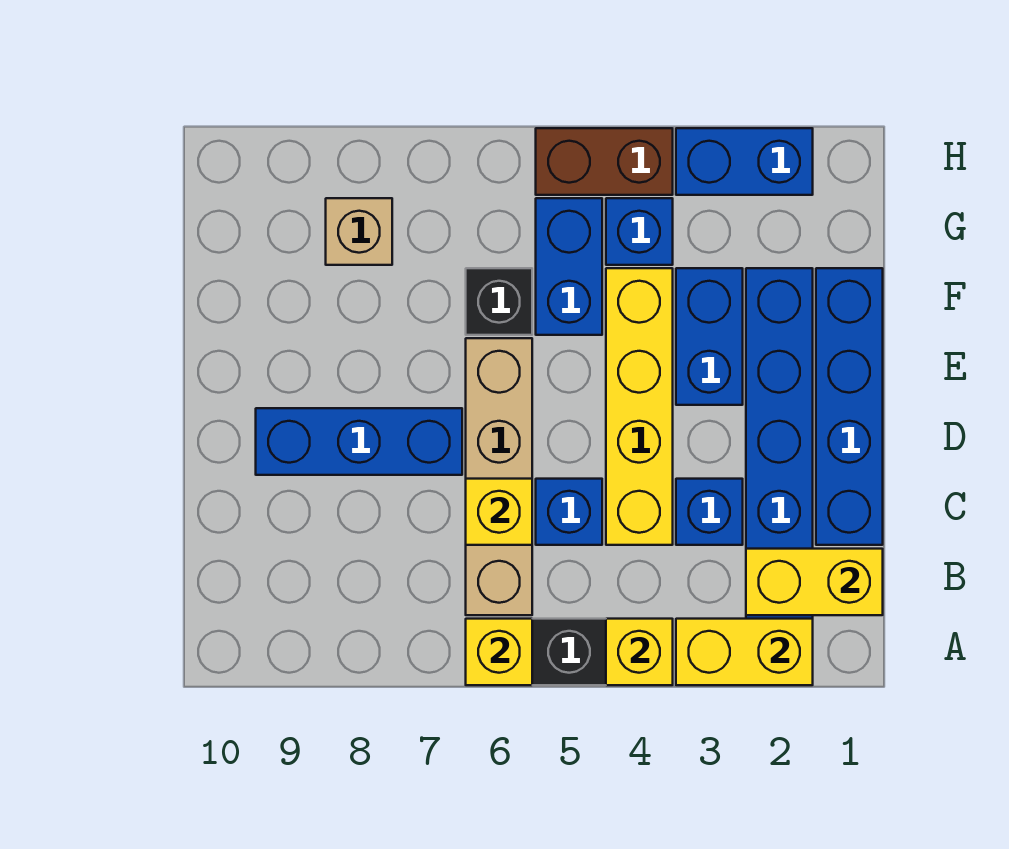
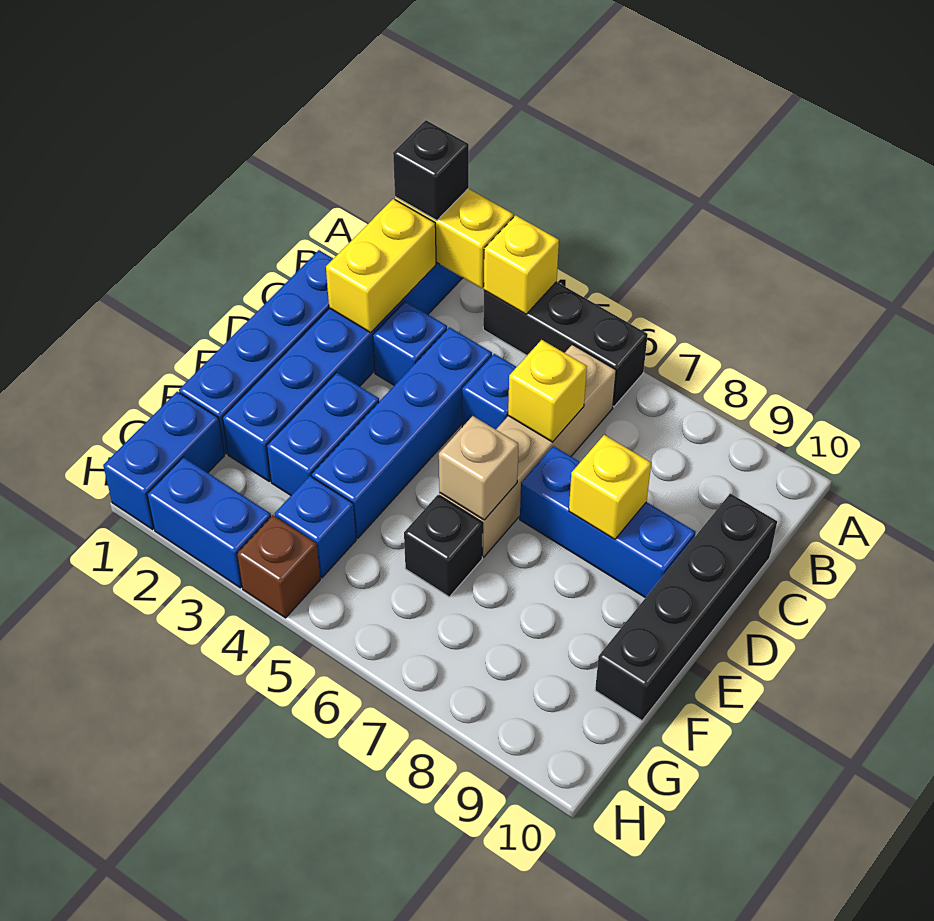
none -> black 1x1 brick [393,120,469,220]
yellow 1x1 brick [466,619,532,685] -> yellow 1x1 brick moved to [569,435,651,539]
yellow 1x2 brick [746,549,883,615] -> yellow 1x2 brick turned to [326,199,436,333]
yellow 1x4 brick [606,268,673,545] -> blue 1x4 brick [312,327,492,538]
none -> black 1x4 brick [595,493,777,720]
blue 1x2 brick [536,198,602,335] -> blue 1x2 brick moved to [103,392,224,529]
tan 1x1 brick [326,198,392,265] -> tan 1x1 brick moved to [439,416,518,520]
brown 1x2 brick [536,128,673,195] -> brown 1x1 brick [237,515,320,618]

